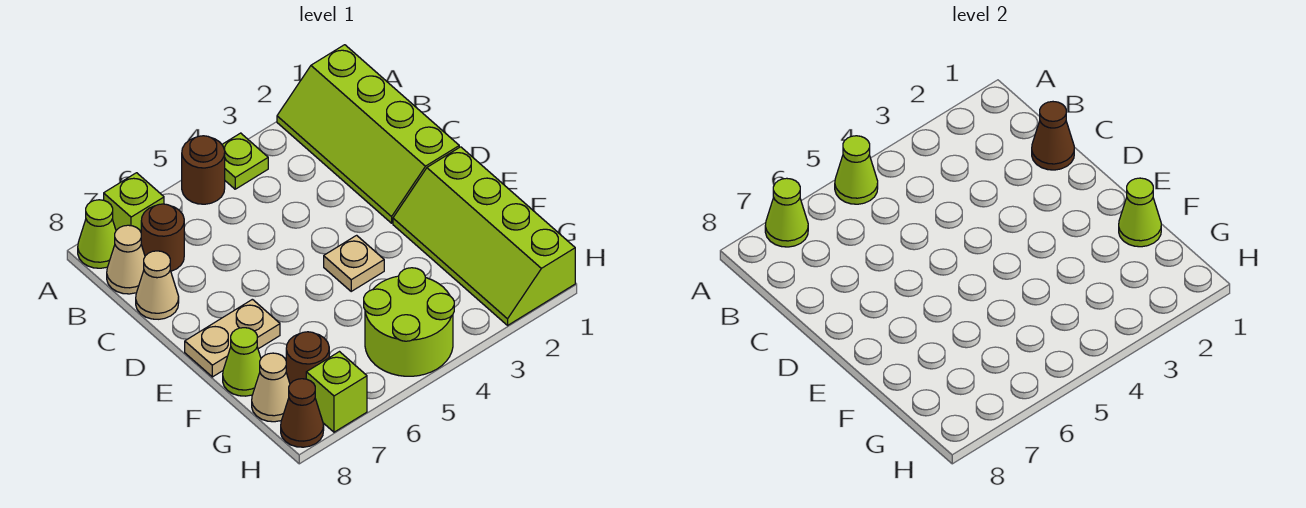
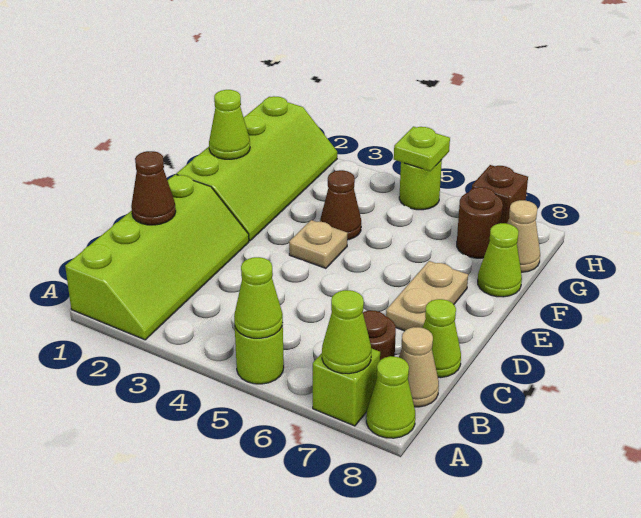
lime 1x1 plate [222,133,268,189] -> lime 1x1 plate moved to [394,127,450,171]
brown 1x1 round brick [182,136,225,204] -> lime 1x1 round brick [235,324,284,384]
tan 1x1 cone [136,251,179,319] -> lime 1x1 cone [423,299,461,378]
tan 1x2 plate [185,299,280,377] -> tan 1x2 plate turned to [386,261,468,331]
lime 2x2 round brick [364,268,454,376] -> lime 1x1 round brick [399,160,442,210]
lime 1x1 brick [306,352,367,432] -> brown 1x1 brick [472,165,528,224]
brown 1x1 cone [281,379,324,447] -> brown 1x1 cone moved to [320,170,361,240]

